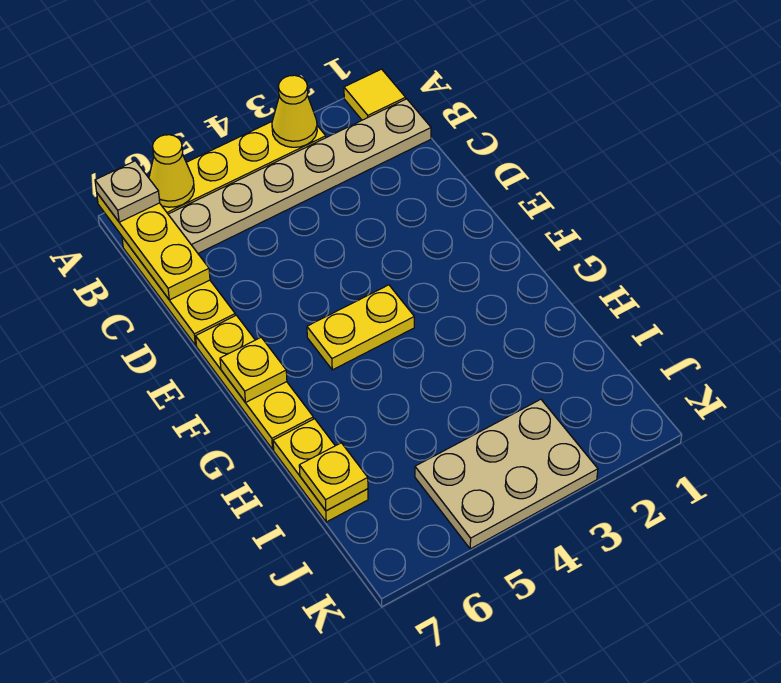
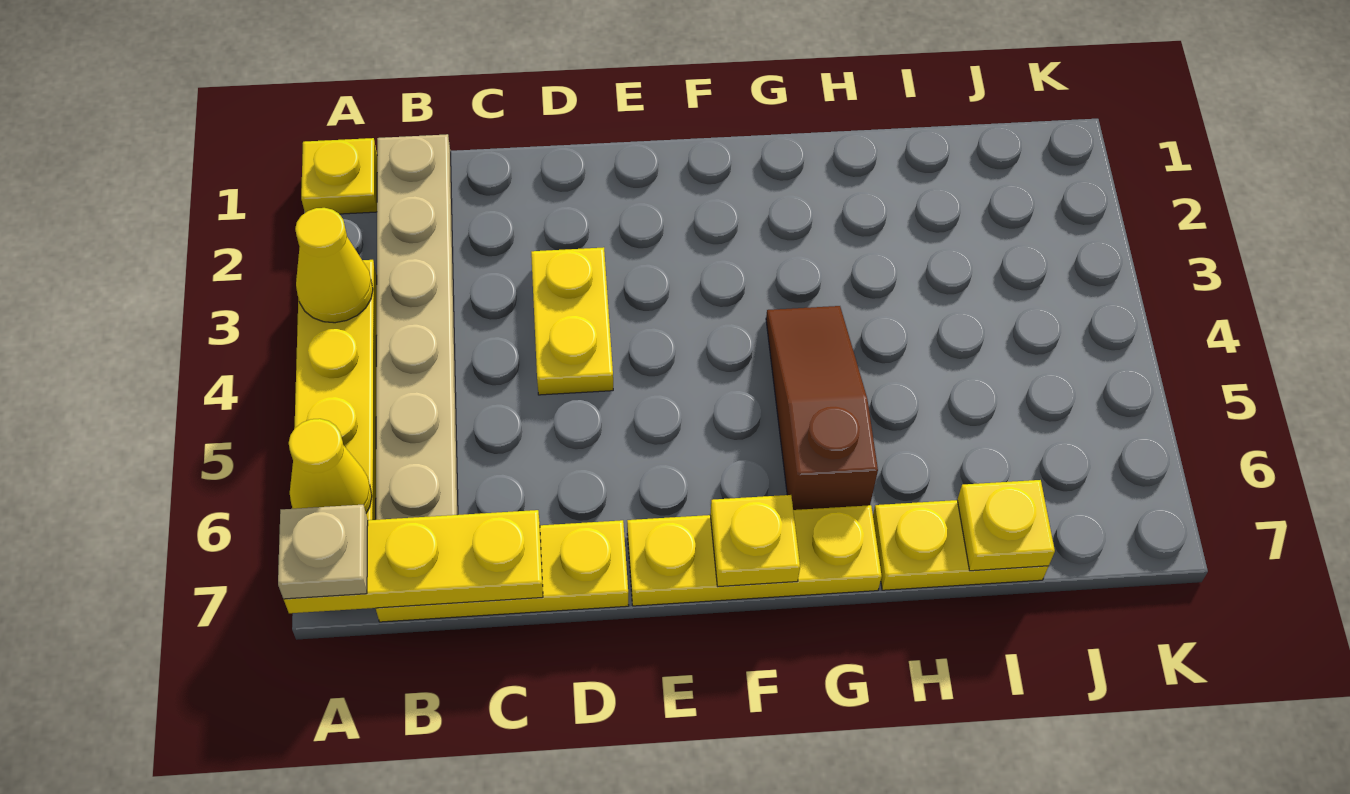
yellow 1x1 tile [344,69,406,120] -> yellow 1x1 plate [301,138,377,214]
yellow 1x2 plate [307,285,414,370] -> yellow 1x2 plate moved to [531,247,613,395]
none -> brown 1x3 slope [766,306,878,510]
tan 2x3 plate [415,399,598,549] -> none

